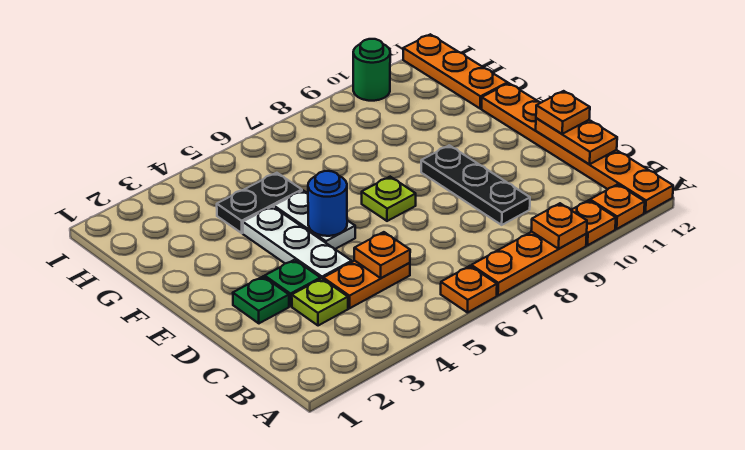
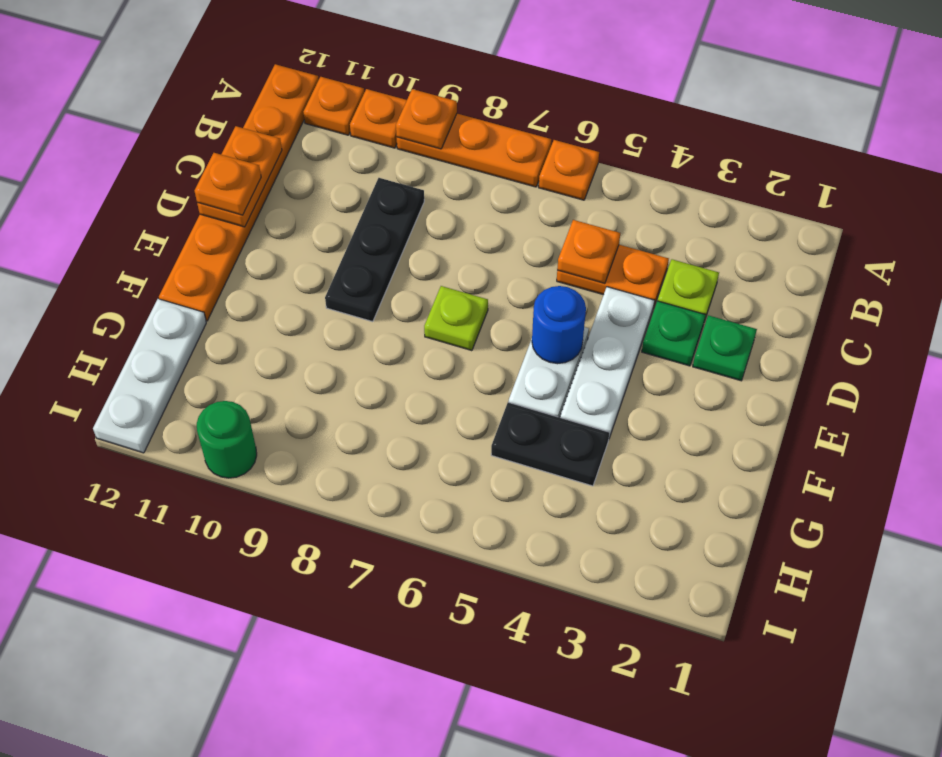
orange 1x3 plate [403,34,507,108] -> white 1x3 plate [93,299,206,453]

